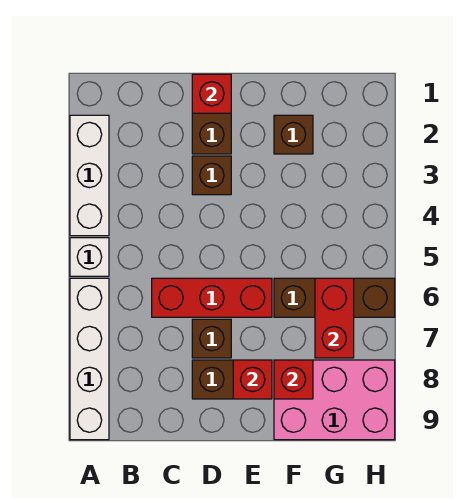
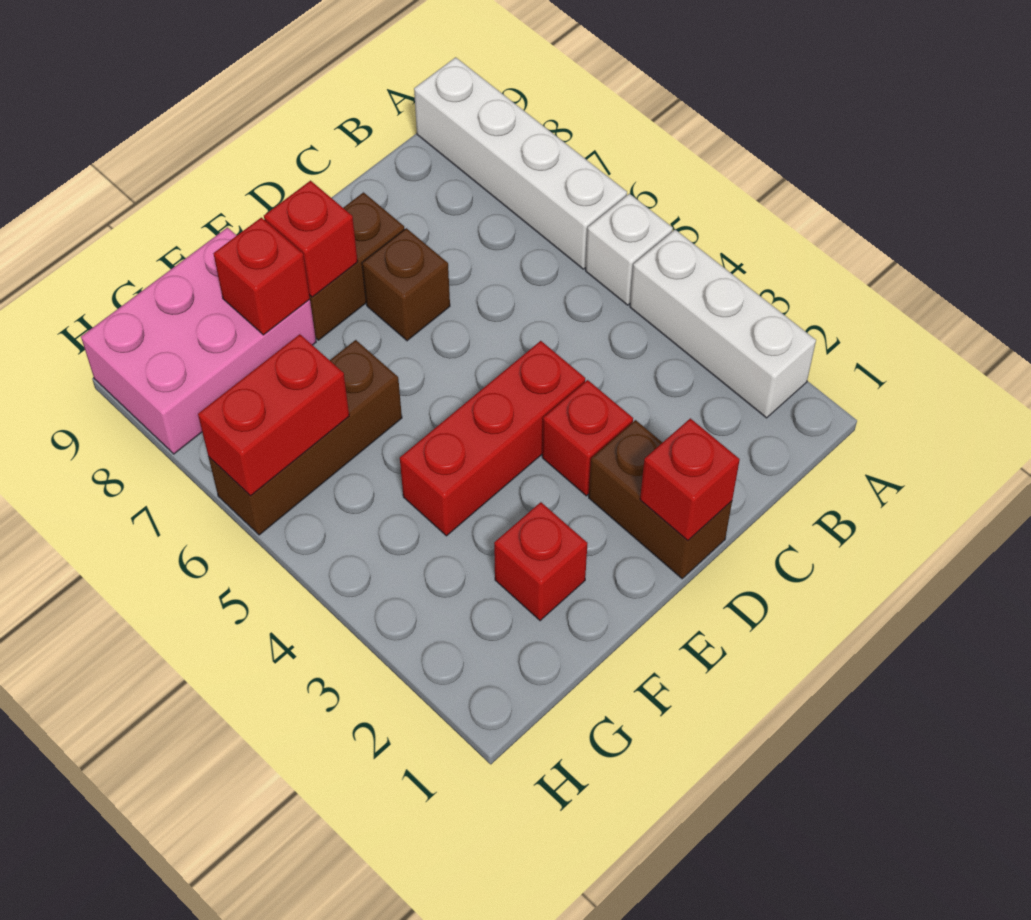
red 1x3 brick [152,278,272,317] -> red 1x3 brick moved to [400,341,585,536]
brown 1x1 brick [192,156,231,195] -> red 1x1 brick [542,380,633,496]
brown 1x1 brick [274,115,313,154] -> red 1x1 brick [494,502,587,621]
red 1x2 brick [315,278,354,358] -> red 1x2 brick turned to [198,334,349,496]

